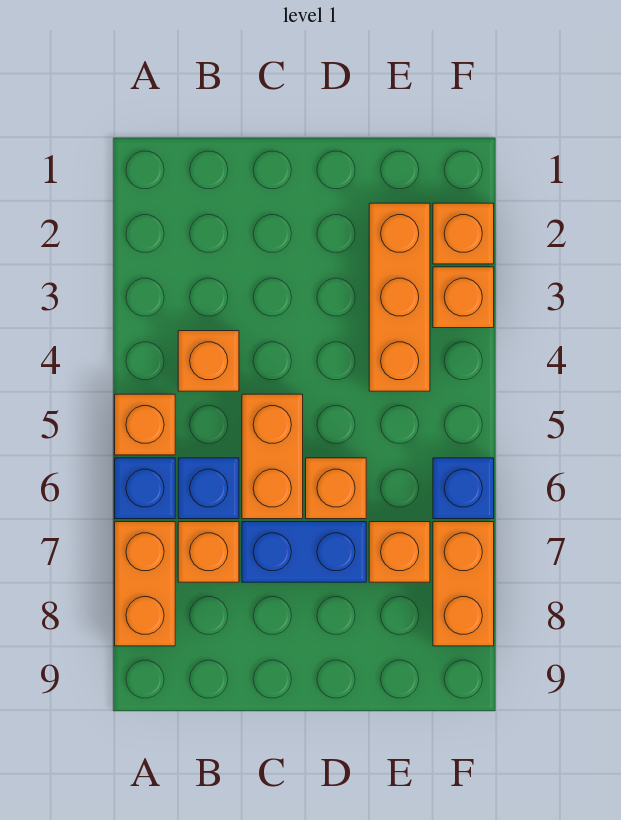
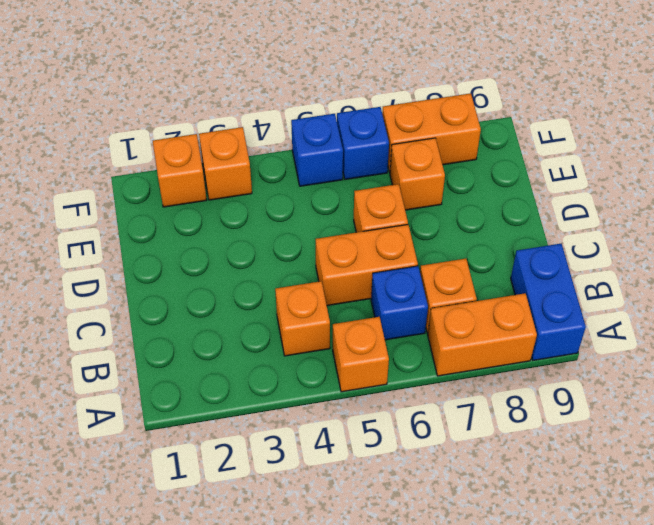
blue 1x1 brick [115,458,175,519] -> blue 1x1 brick moved to [291,114,343,186]
blue 1x2 brick [242,522,366,582] -> blue 1x2 brick moved to [511,244,586,360]
orange 1x3 brick [369,203,430,391] -> none

